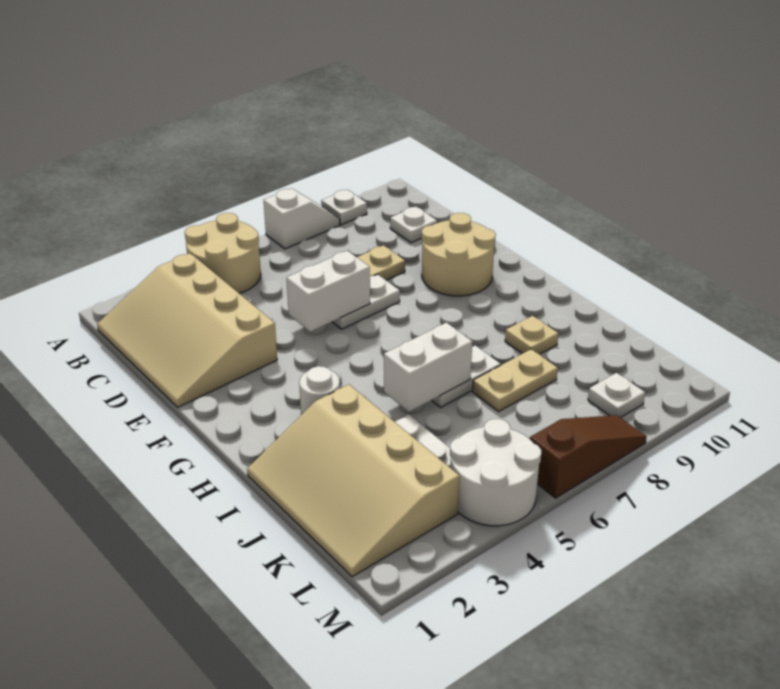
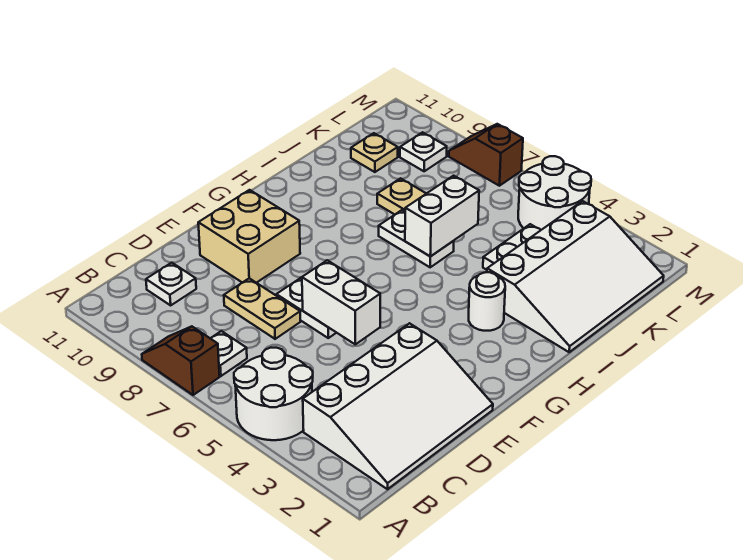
tan 2x2 round brick [185,213,261,293] -> white 2x2 round brick [234,348,313,440]
white 1x2 slope [264,188,340,249] -> brown 1x2 slope [142,326,220,395]
white 1x1 plate [321,190,367,225] -> white 1x1 plate moved to [210,331,247,376]
tan 3x4 slope [97,253,277,407] -> white 3x4 slope [303,323,493,489]
tan 2x2 round brick [421,213,496,296] -> tan 2x2 brick [198,190,300,283]
tan 3x4 slope [247,385,459,577] -> white 3x4 slope [487,201,664,352]
white 1x2 brick [384,323,472,412] -> white 1x2 brick turned to [405,176,479,257]
tan 1x1 plate [505,316,558,354] -> tan 1x1 plate moved to [351,133,398,172]
brown 1x3 slope [530,415,647,498] -> brown 1x2 slope [449,124,523,186]

